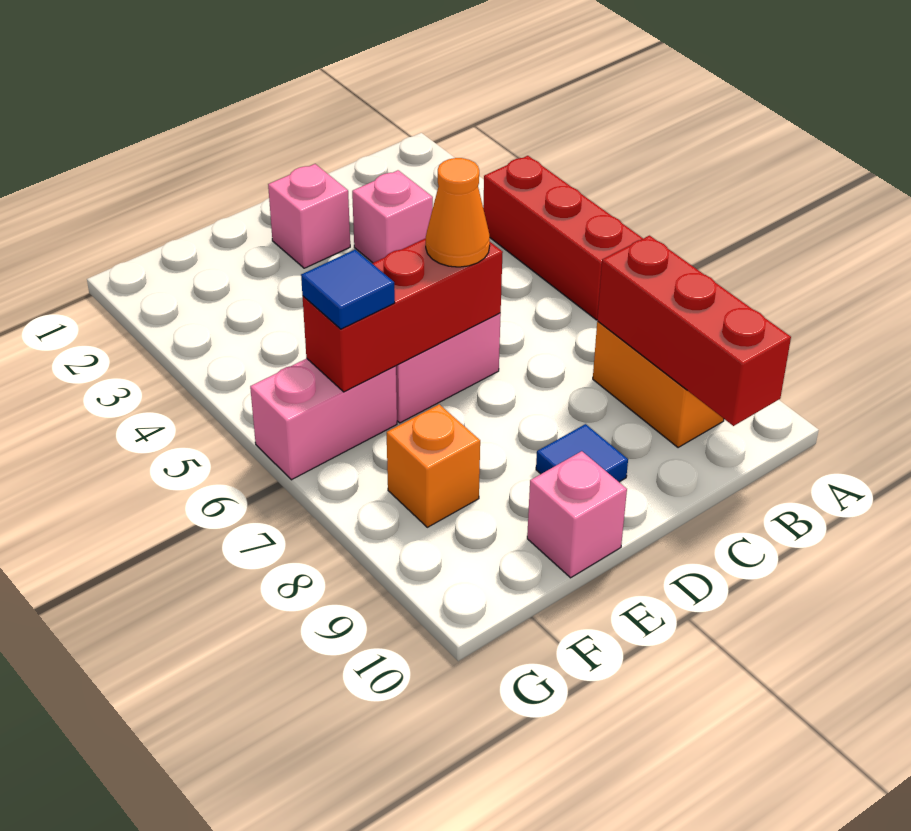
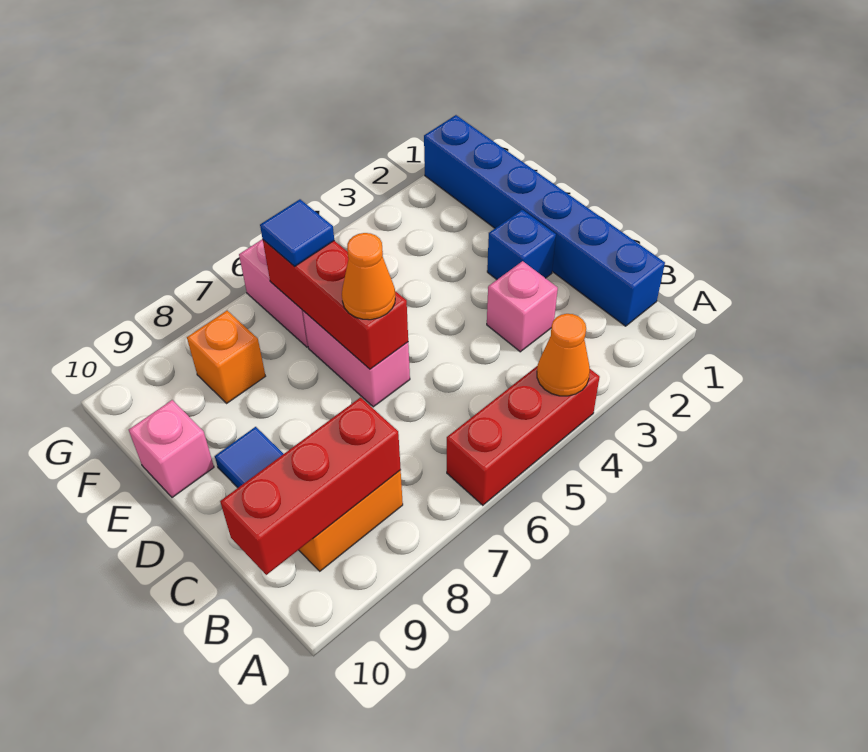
none -> orange 1x1 cone [537,314,590,396]
none -> blue 1x6 brick [424,115,665,326]
pink 1x1 brick [268,164,350,268] -> blue 1x1 brick [487,210,556,279]

